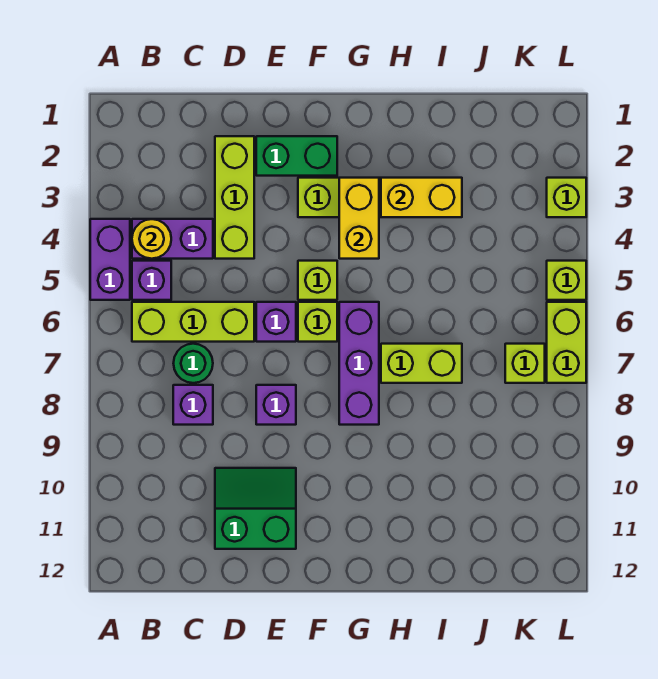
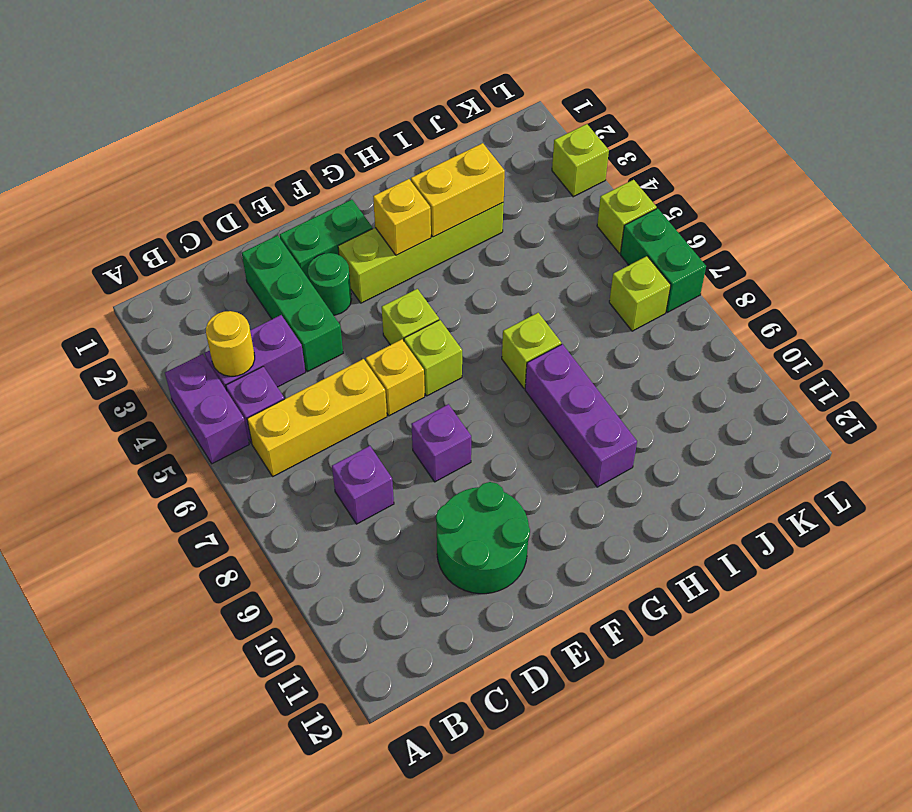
lime 1x3 brick [132,302,254,342] -> yellow 1x3 brick [247,359,387,477]
green 1x1 round brick [173,344,213,383] -> green 1x1 round brick moved to [308,253,352,315]
lime 1x3 brick [215,136,254,259] -> green 1x3 brick [242,235,343,372]
green 2x2 slope [215,468,296,549] -> green 2x2 round brick [436,482,530,594]
purple 1x1 brick [256,302,296,342] -> yellow 1x1 brick [366,339,425,416]
yellow 1x2 brick [339,178,379,259] -> yellow 1x1 brick [373,179,431,255]
purple 1x3 brick [339,302,379,425] -> purple 1x3 brick moved to [525,344,637,487]
lime 1x2 brick [381,344,462,383] -> lime 1x1 brick [502,313,561,389]
lime 1x2 brick [547,302,586,383] -> green 1x2 brick [620,208,706,312]

